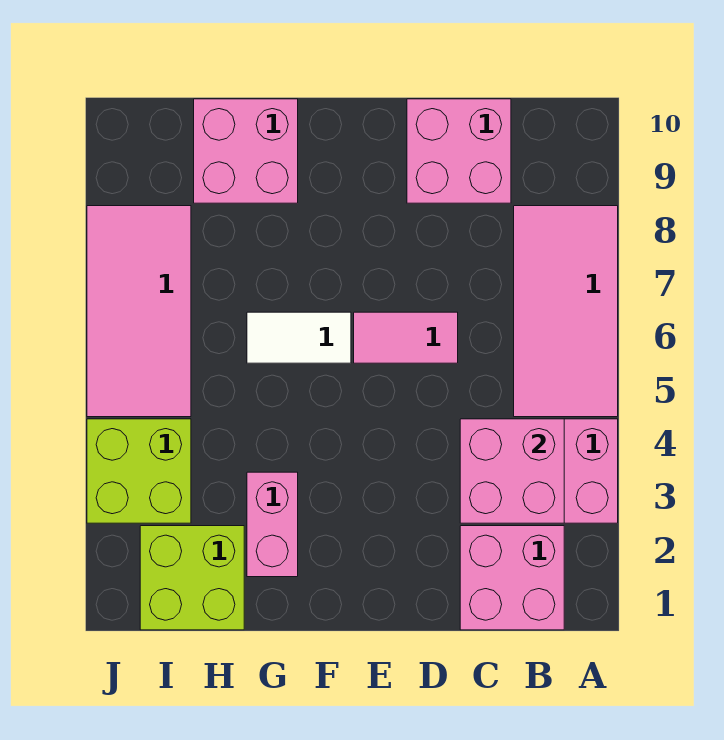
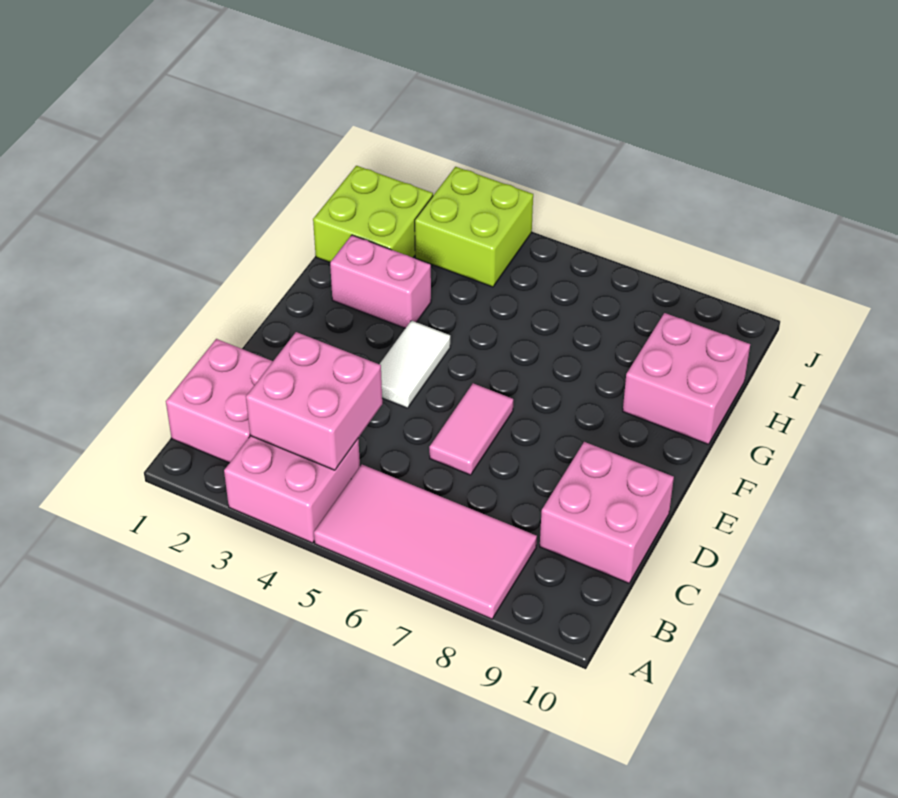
white 1x2 tile [247,312,351,363] -> white 1x2 tile moved to [380,321,450,408]
pink 2x4 tile [87,206,191,417] -> none

